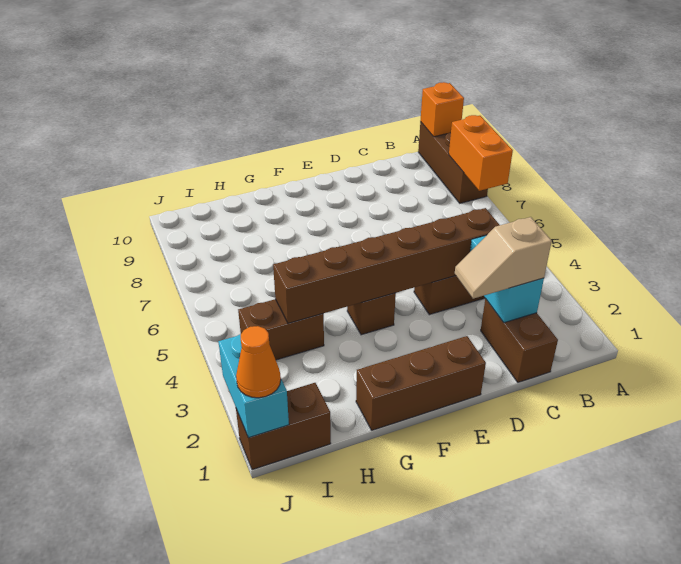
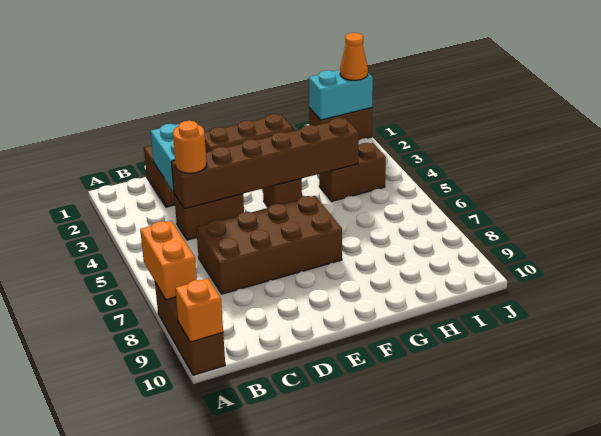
tan 1x2 slope [455,217,552,299] -> none
none -> orange 1x1 round brick [173,121,207,173]
none -> brown 2x4 brick [196,196,342,294]
cyan 1x2 brick [218,334,289,438] -> cyan 1x2 brick turned to [309,70,373,120]

